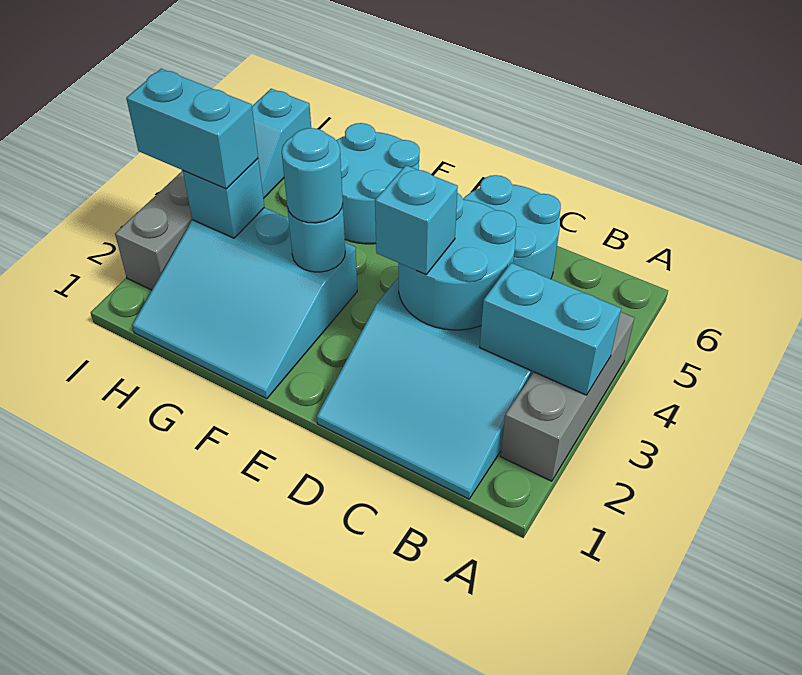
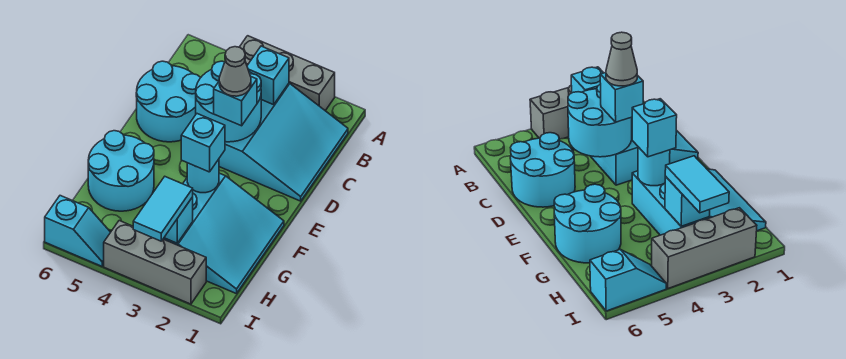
cyan 1x2 brick [480,263,621,395] -> cyan 1x1 brick [247,46,289,105]
none -> grey 1x1 cone [219,47,251,96]
cyan 1x1 round brick [282,128,343,223] -> cyan 1x1 brick [181,114,225,172]
cyan 1x2 brick [126,69,258,189] -> cyan 1x2 tile [133,177,193,241]

